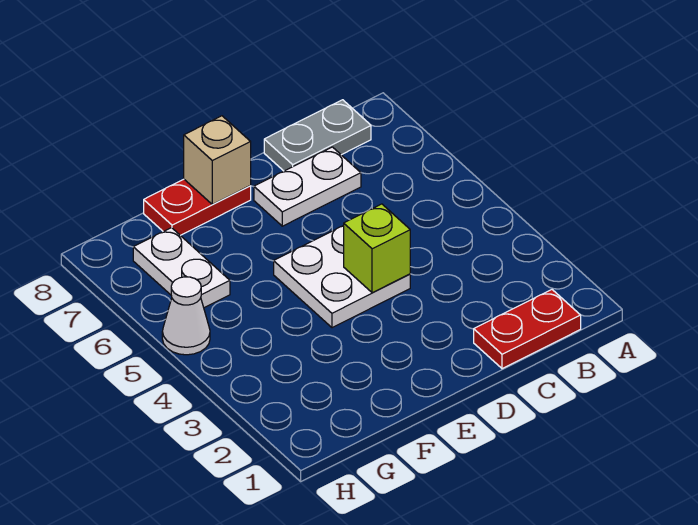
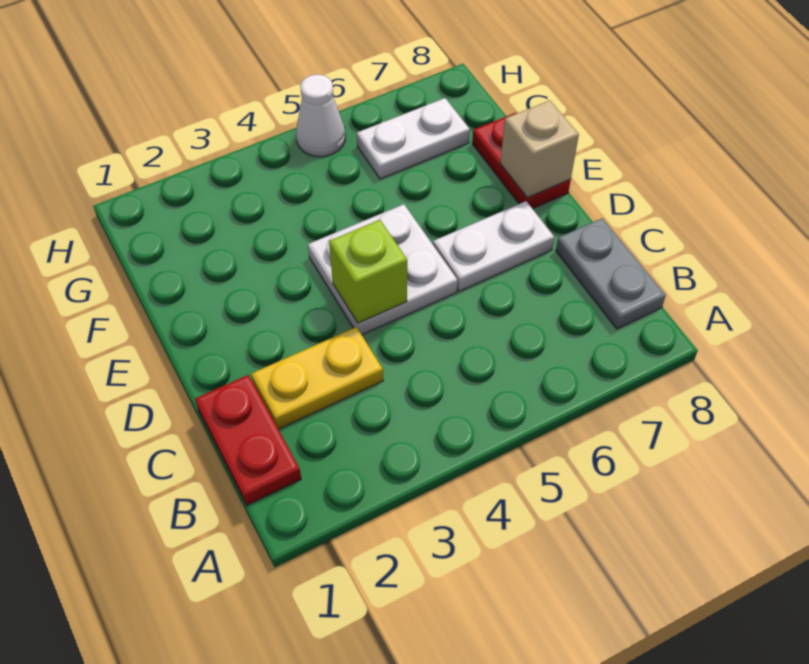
none -> yellow 1x2 plate [251,327,383,429]
white 1x2 plate [254,147,361,226] -> white 1x2 plate turned to [433,201,554,291]

